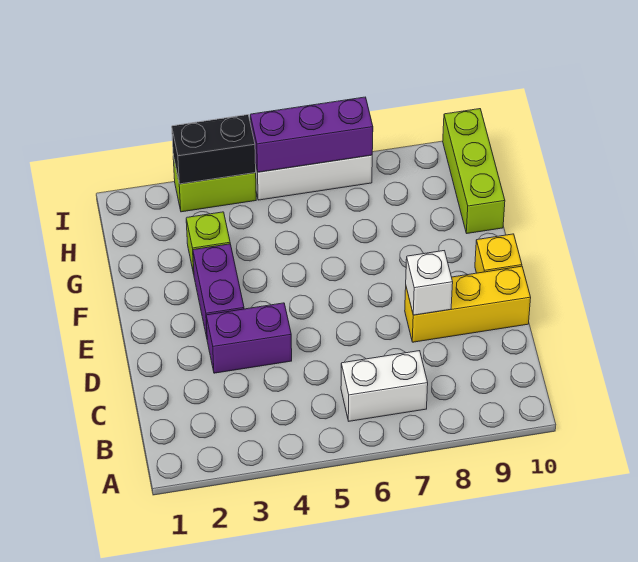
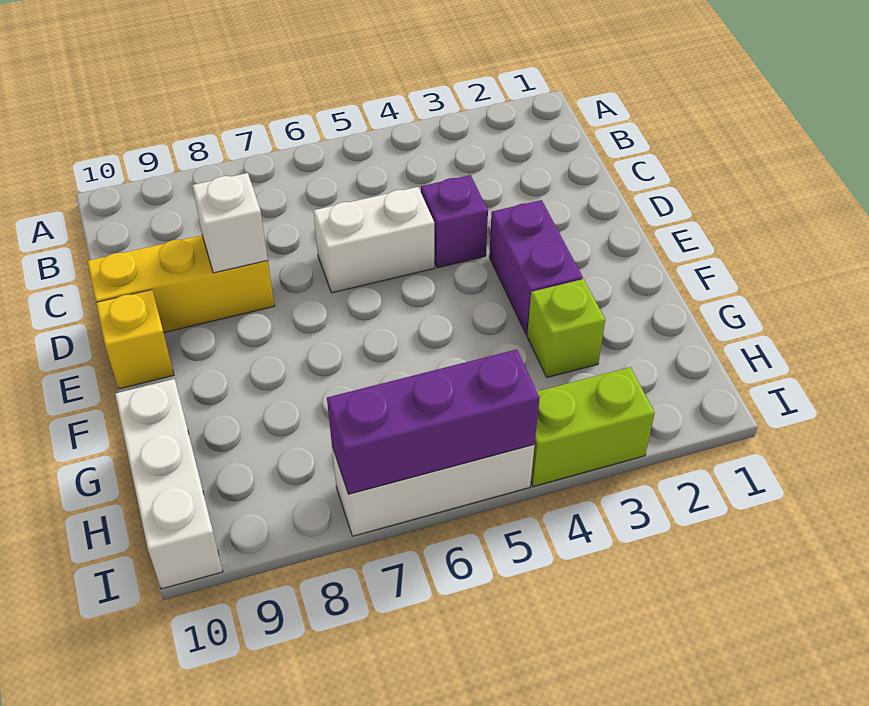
white 1x2 brick [341,351,428,421] -> white 1x2 brick moved to [313,187,434,293]
purple 1x2 brick [206,303,292,373] -> purple 1x1 brick [421,175,488,268]
lime 1x3 brick [443,109,505,233] -> white 1x3 brick [115,379,223,589]
black 1x2 brick [172,115,256,184] -> none

